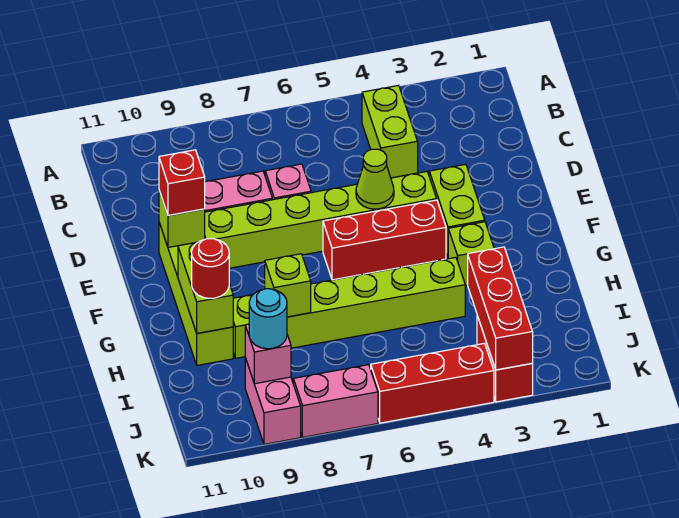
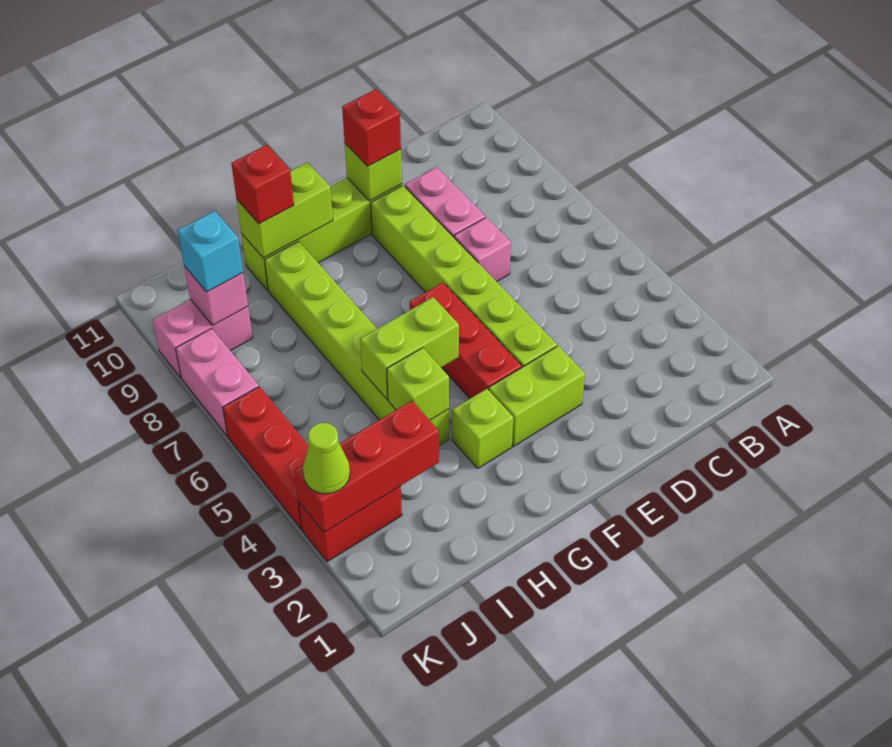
lime 1x2 brick [362,85,418,178] -> lime 1x2 brick moved to [360,297,459,399]
lime 1x1 cone [356,149,394,209] -> lime 1x1 cone moved to [303,423,350,494]
lime 1x1 brick [265,254,311,317] -> lime 1x1 brick moved to [387,348,449,420]
red 1x1 round brick [192,239,229,298] -> red 1x1 brick [231,145,294,224]
cyan 1x1 round brick [249,289,287,349] -> cyan 1x1 brick [178,211,243,292]

